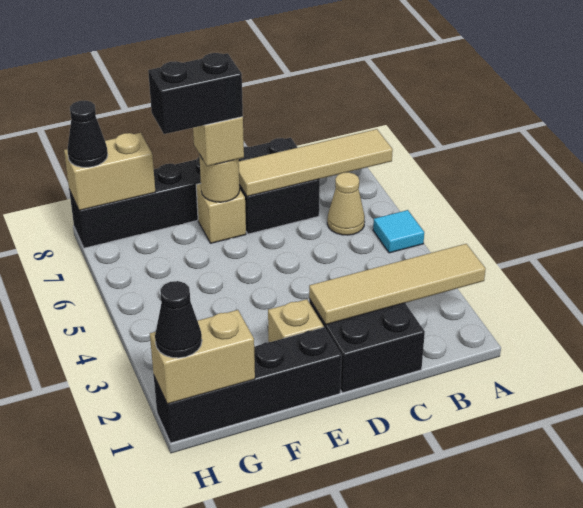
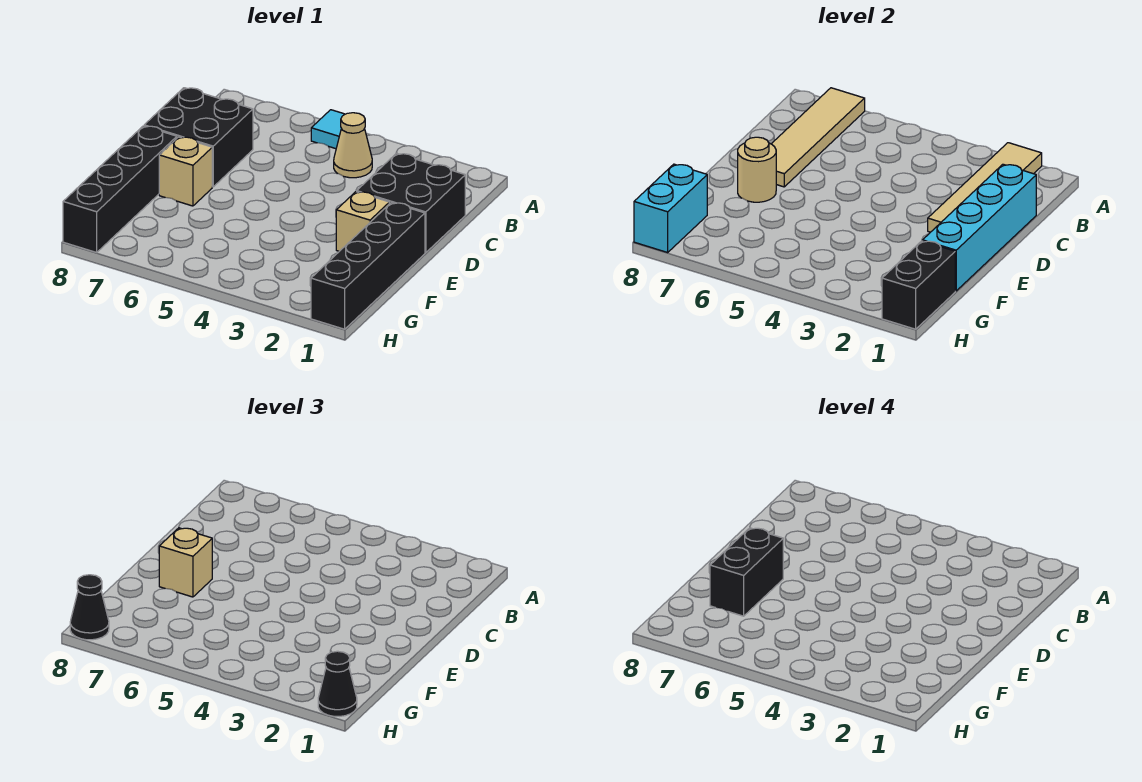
tan 1x1 cone [327,172,365,235] -> tan 1x1 cone moved to [334,113,372,178]
none -> cyan 1x4 brick [923,164,1036,291]
tan 1x2 brick [150,310,255,404] -> black 1x2 brick [882,241,955,329]
tan 1x2 brick [64,133,155,210] -> cyan 1x2 brick [634,164,707,252]

